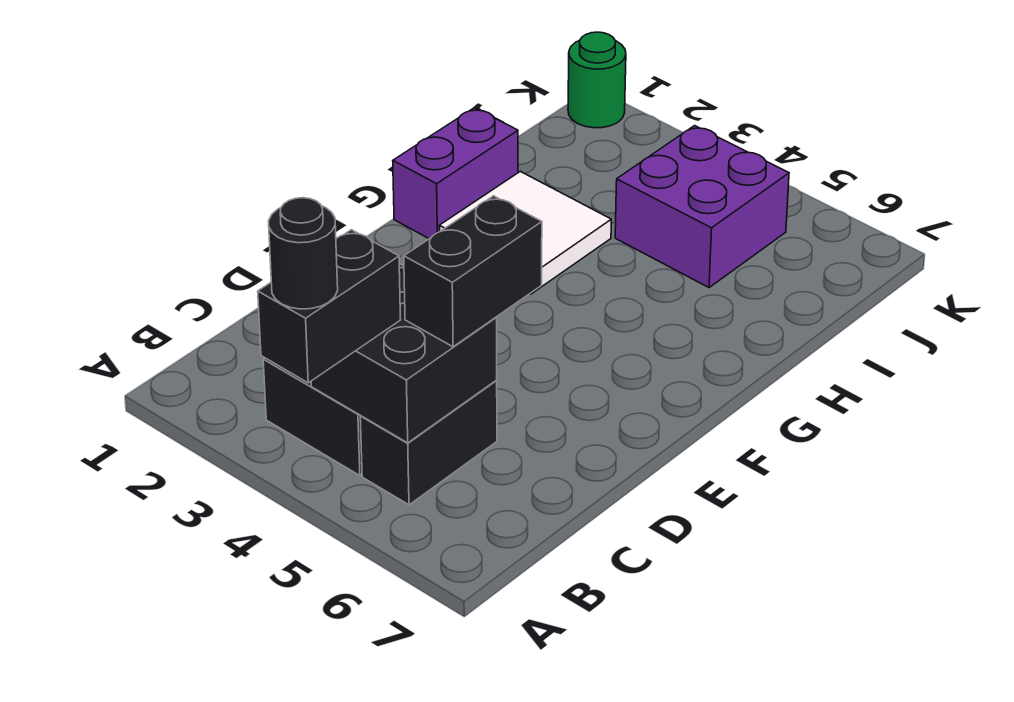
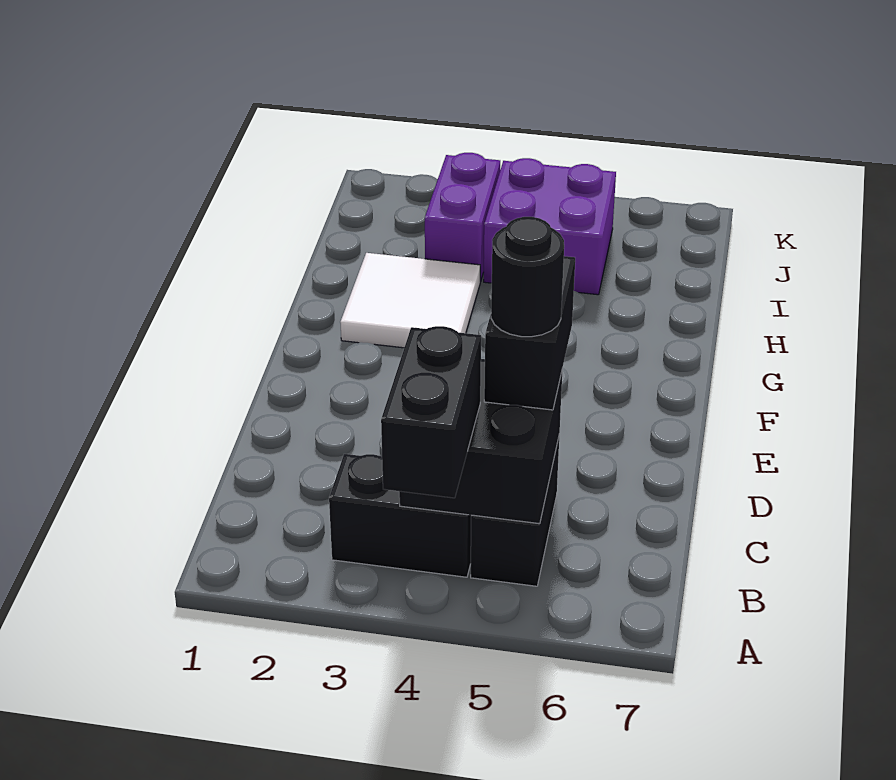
black 1x1 round brick [269,198,338,309] -> black 1x1 round brick moved to [491,217,564,337]
purple 1x2 brick [393,108,518,239] -> purple 1x2 brick moved to [425,153,500,282]
green 1x1 round brick [568,32,626,128] -> none

